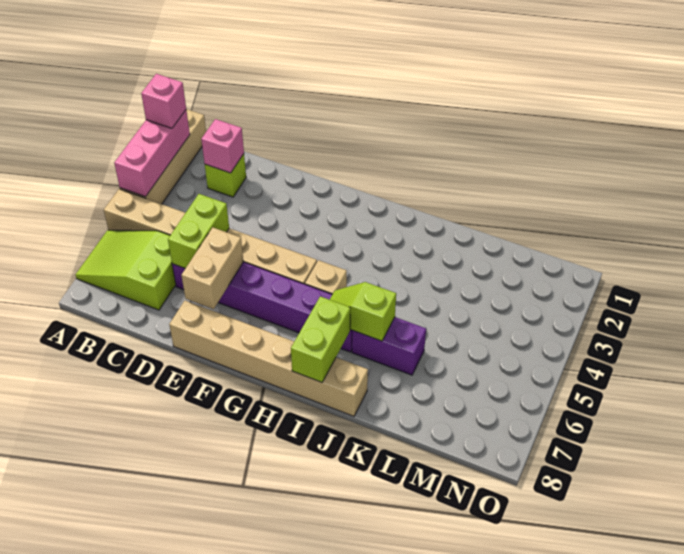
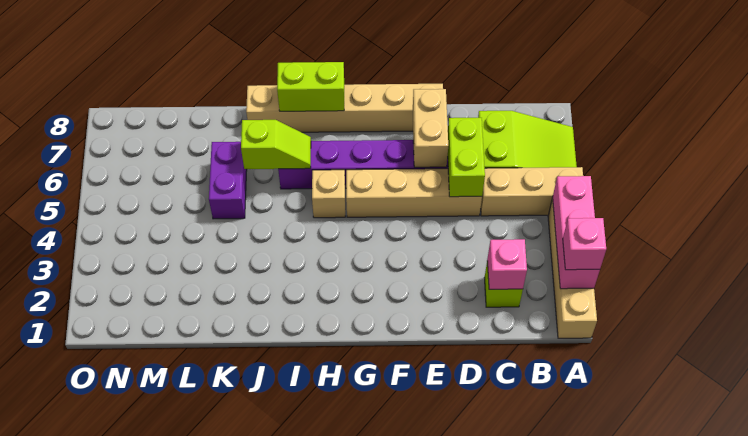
lime 1x2 brick [291,296,350,382] -> lime 1x2 brick turned to [277,62,344,111]
purple 1x2 brick [352,317,426,375] -> purple 1x2 brick turned to [209,142,247,219]

